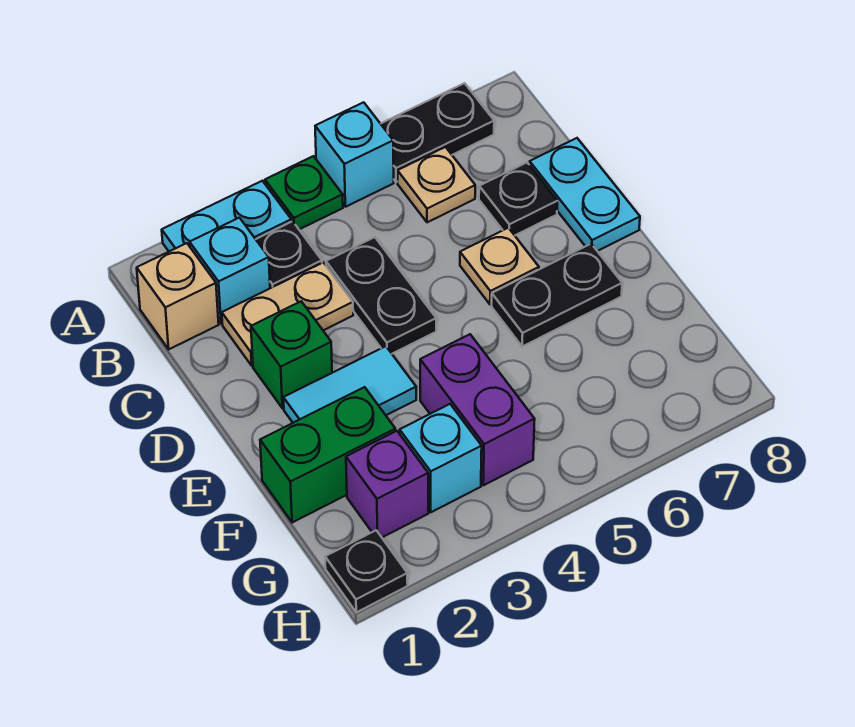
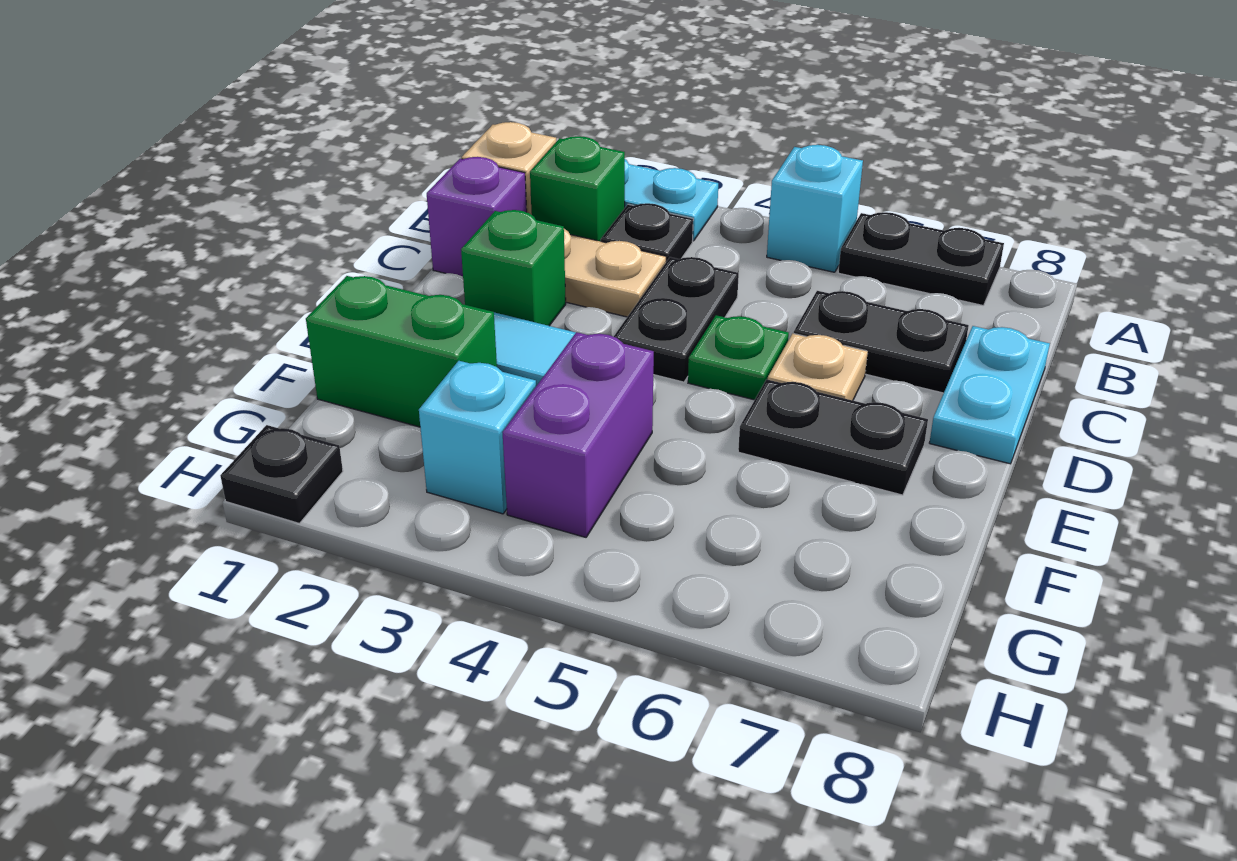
green 1x1 plate [265,156,343,229] -> green 1x1 plate moved to [688,315,789,400]
cyan 1x1 brick [190,218,270,324] -> green 1x1 brick [530,136,625,241]
tan 1x1 plate [397,147,475,222] -> none
black 1x1 plate [479,163,557,235] -> black 1x2 plate [794,291,969,393]
purple 1x1 brick [346,431,428,537] -> purple 1x1 brick moved to [427,157,527,277]

